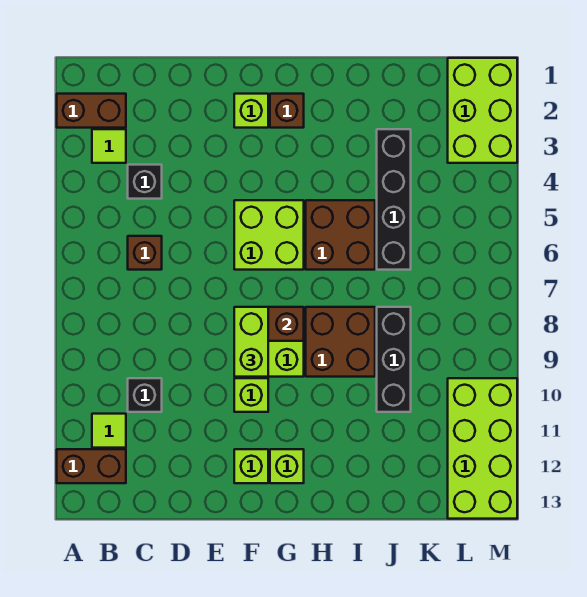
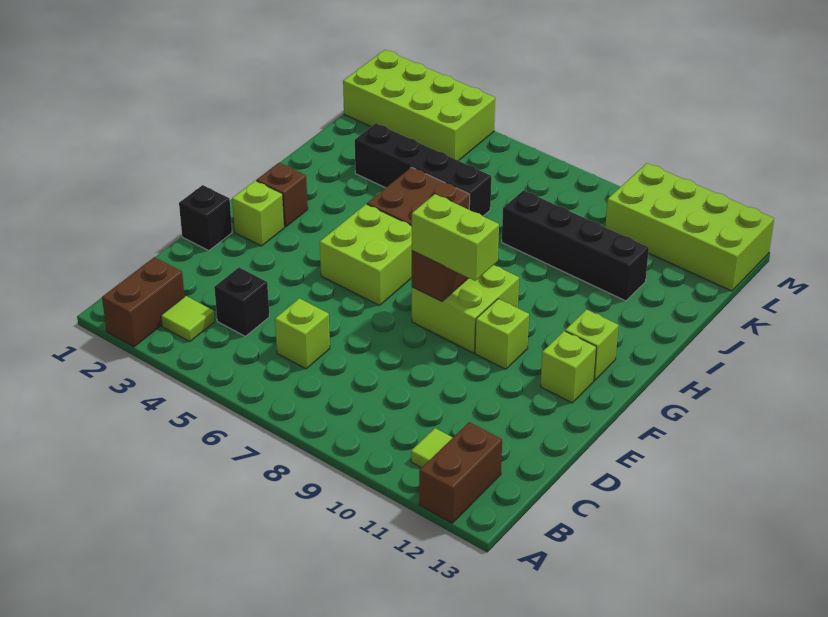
brown 1x1 brick [128,236,162,270] -> lime 1x1 brick [275,298,330,369]
black 1x1 brick [128,378,162,412] -> black 1x1 brick moved to [179,185,232,251]
brown 2x2 brick [306,307,375,377] -> none
black 1x3 brick [377,307,411,412] -> black 1x4 brick [502,190,649,301]
lime 2x3 brick [448,58,517,163] -> lime 2x4 brick [343,50,495,161]

